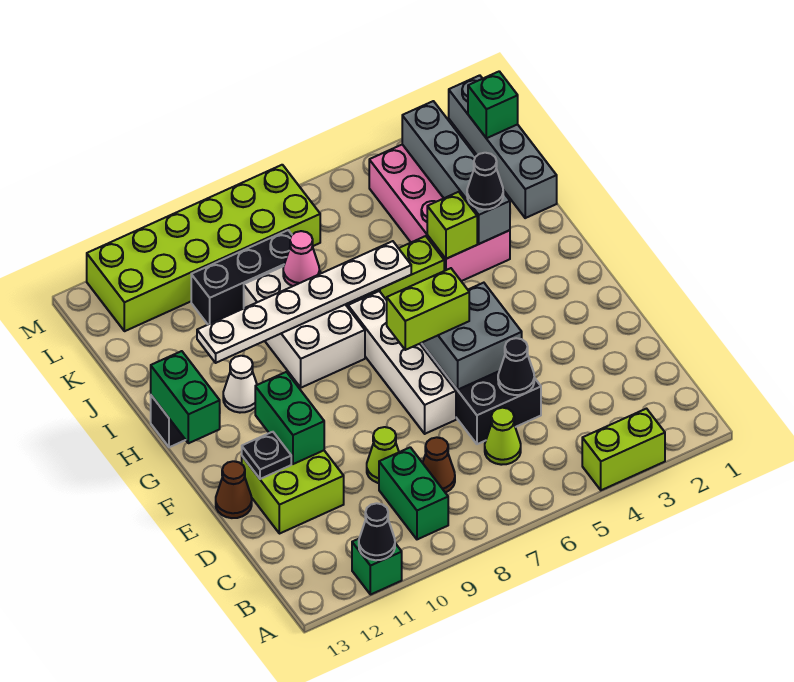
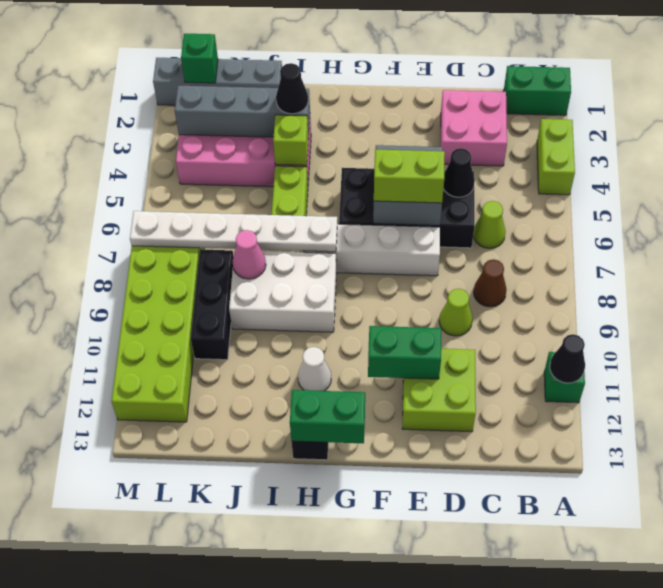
green 1x2 brick [379,447,448,539] -> green 1x2 brick moved to [504,66,571,115]
none -> pink 2x2 brick [441,90,507,166]
black 1x1 plate [242,432,291,479] -> none
brown 1x1 cone [216,461,252,518] -> none
lime 1x2 brick [387,268,469,350] -> lime 1x2 brick turned to [374,150,445,203]
white 1x6 plate [197,241,411,363] -> white 1x6 plate turned to [130,211,337,252]

